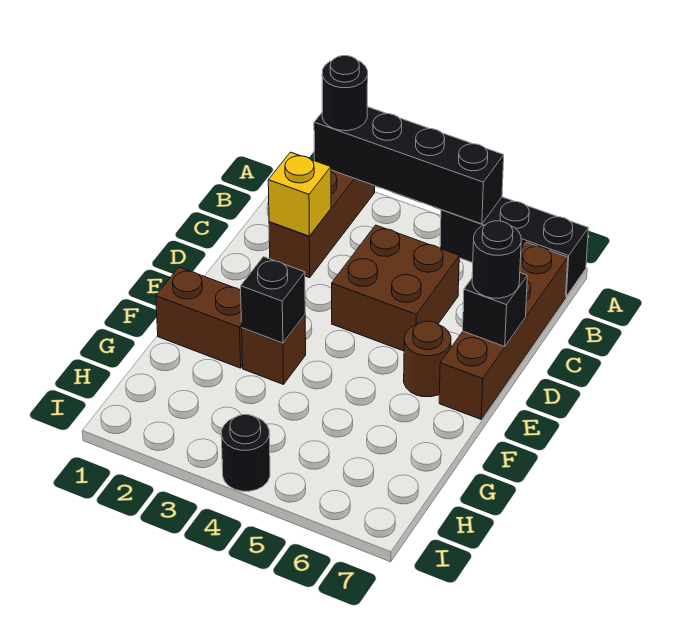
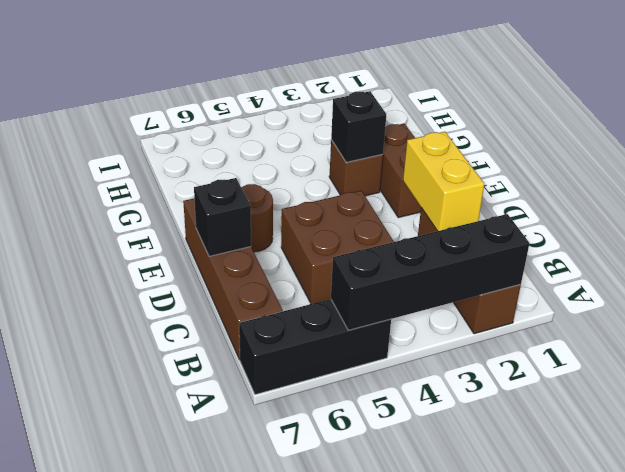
black 1x1 round brick [322,56,368,131] -> none
yellow 1x1 brick [268,152,331,236] -> yellow 1x2 brick [403,132,484,231]
black 1x1 round brick [472,221,521,298] -> none
brown 1x2 brick [156,267,243,368] -> brown 1x2 brick turned to [380,124,421,218]
black 1x1 round brick [221,415,270,491] -> none

